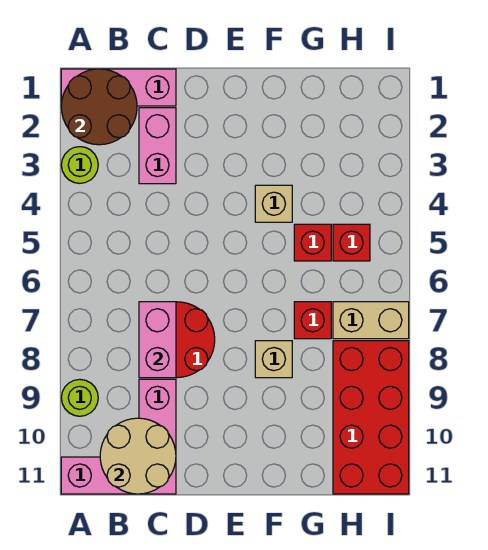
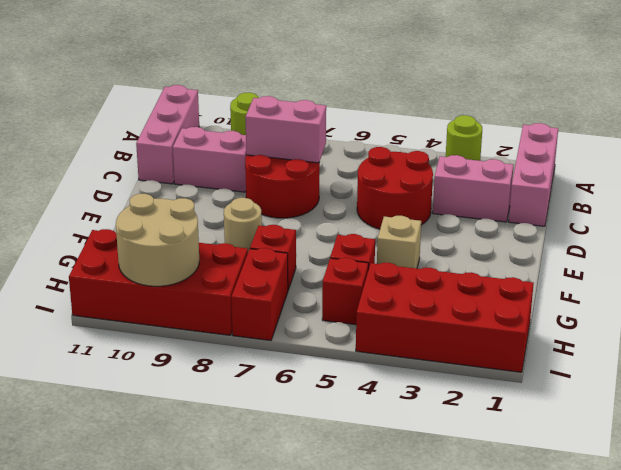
brown 2x2 round brick [61,69,137,145] -> none
tan 2x2 round brick [100,418,176,494] -> tan 2x2 round brick moved to [116,194,199,286]
none -> red 2x2 round brick [357,147,433,229]
tan 1x1 brick [255,341,292,378] -> tan 1x1 round brick [224,198,262,252]
none -> red 2x4 brick [356,263,534,372]
tan 1x2 brick [333,302,409,339] -> red 1x2 brick [231,248,288,341]

